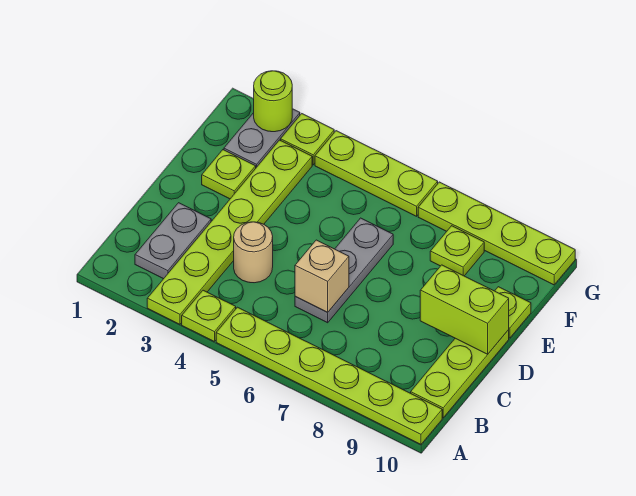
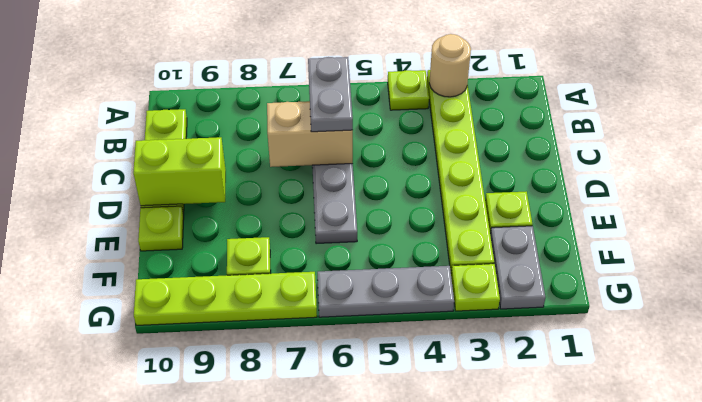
lime 1x6 plate [216,307,442,444] -> none
grey 1x2 plate [135,203,211,279] -> grey 1x2 plate moved to [308,57,353,132]
tan 1x1 round brick [234,222,273,283] -> tan 1x1 round brick moved to [429,34,471,97]
tan 1x1 brick [295,240,349,312] -> tan 1x2 brick [267,101,353,167]
lime 1x1 round brick [254,71,292,132] -> none
lime 1x3 plate [315,131,438,216] -> grey 1x3 plate [317,266,454,317]

